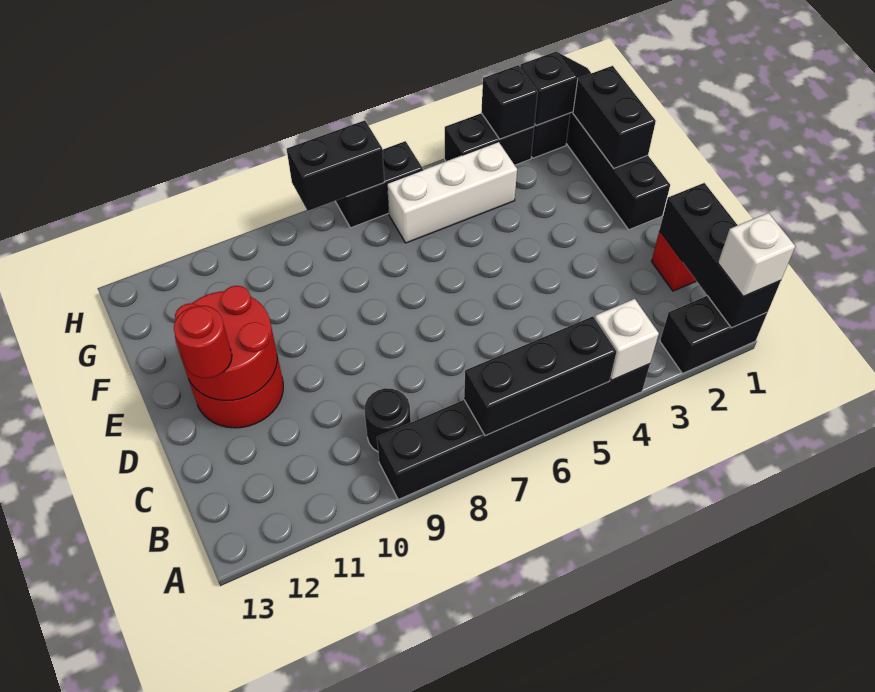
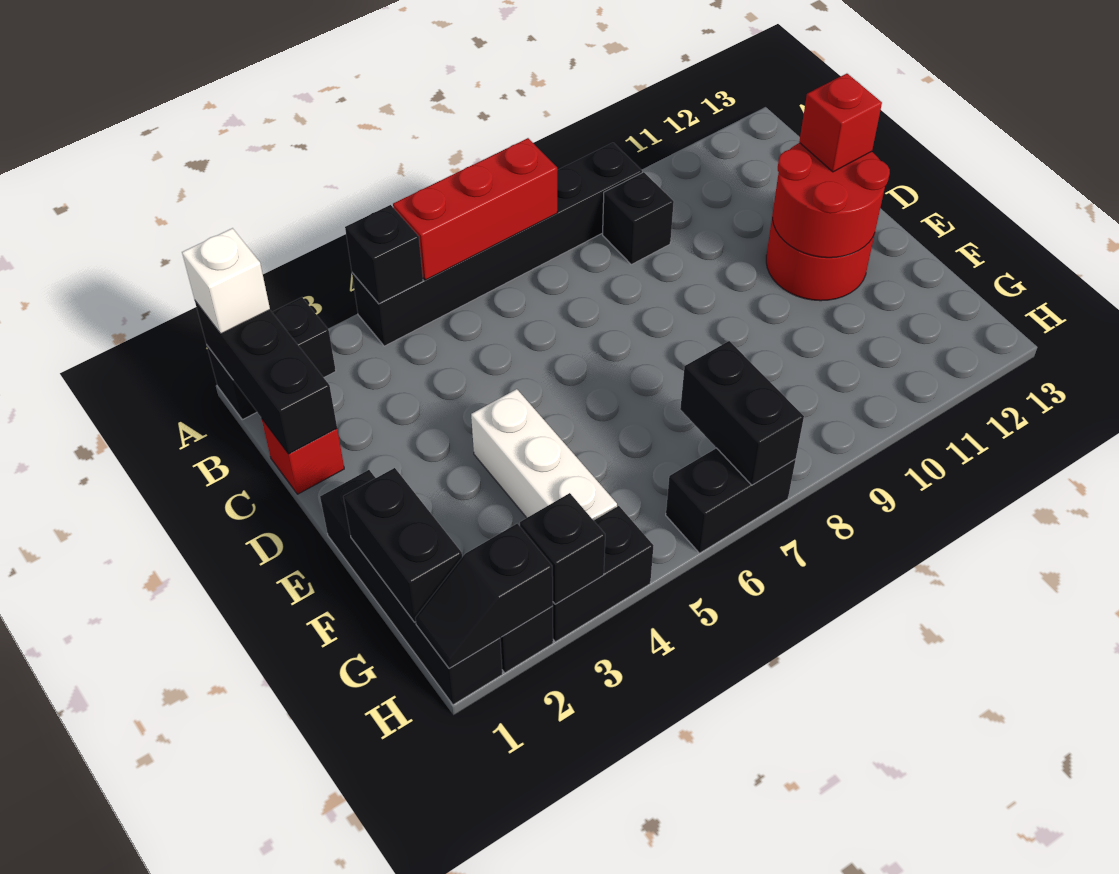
white 1x1 brick [595,299,659,380] -> black 1x1 brick [345,205,423,304]
black 1x3 brick [464,316,616,436] -> red 1x3 brick [393,138,557,280]
black 1x1 round brick [365,388,411,452] -> black 1x1 brick [603,172,674,264]
red 1x1 round brick [174,306,232,378] -> red 1x1 brick [799,74,882,172]
white 1x3 brick [387,142,517,243] -> white 1x3 brick turned to [471,389,617,520]
black 1x2 brick [287,120,384,211] -> black 1x2 brick turned to [680,341,804,485]

